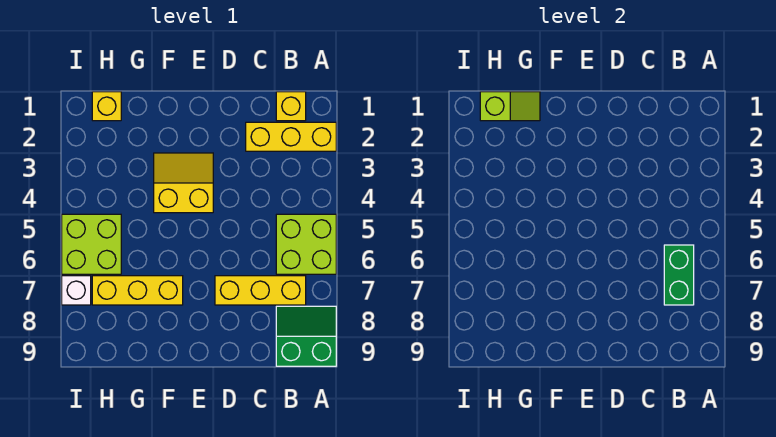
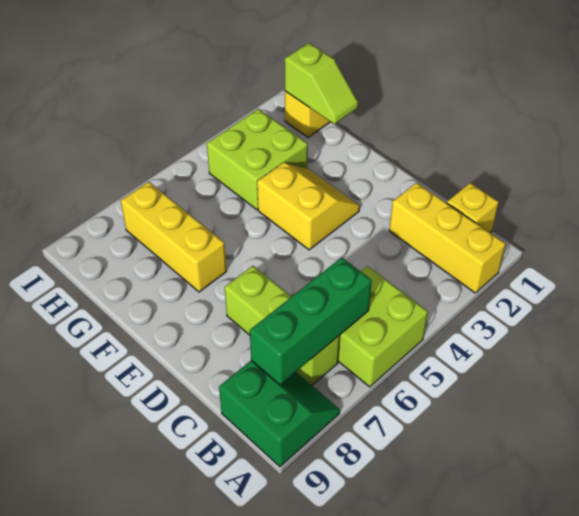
green 1x2 brick [664,245,694,305] -> green 1x3 brick [250,257,372,385]
yellow 1x3 brick [215,276,306,305] -> lime 1x3 brick [225,266,340,385]
lime 2x2 brick [62,214,121,274] -> lime 2x2 brick moved to [207,109,308,210]
white 1x1 brick [62,276,91,305] -> none

